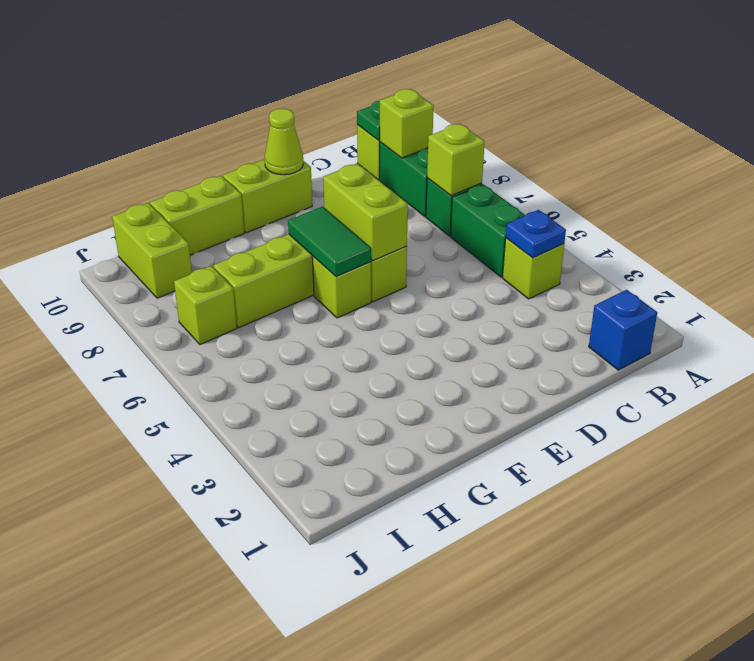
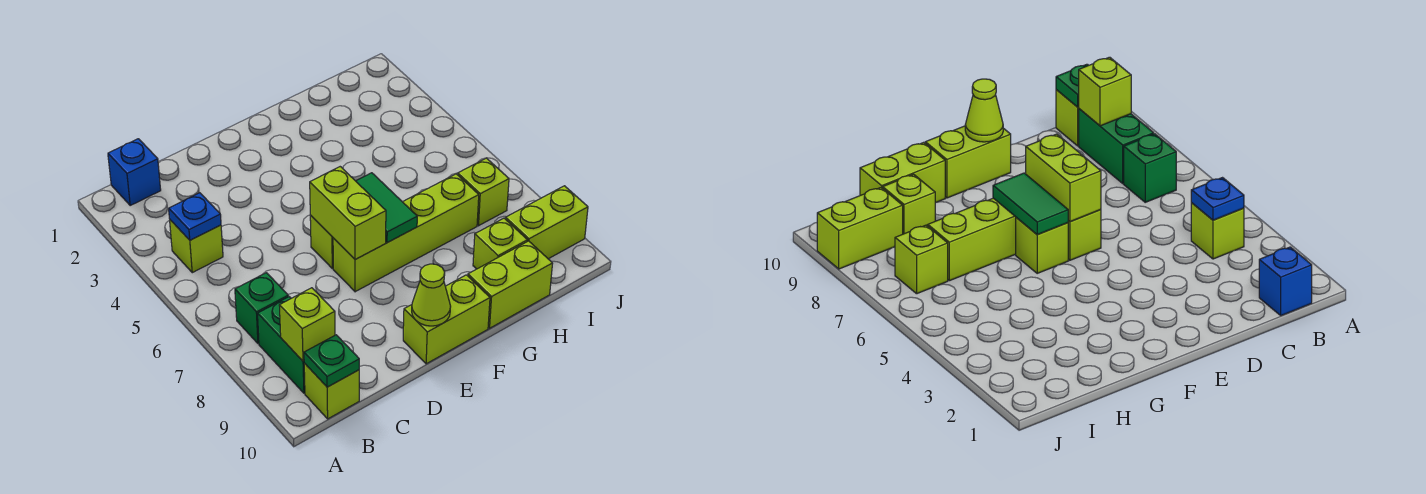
green 1x2 brick [451,184,525,277] -> none
lime 1x1 brick [427,124,485,196] -> lime 1x1 brick moved to [473,218,527,269]
lime 1x2 brick [112,203,192,298] -> lime 1x2 brick turned to [505,186,588,259]

